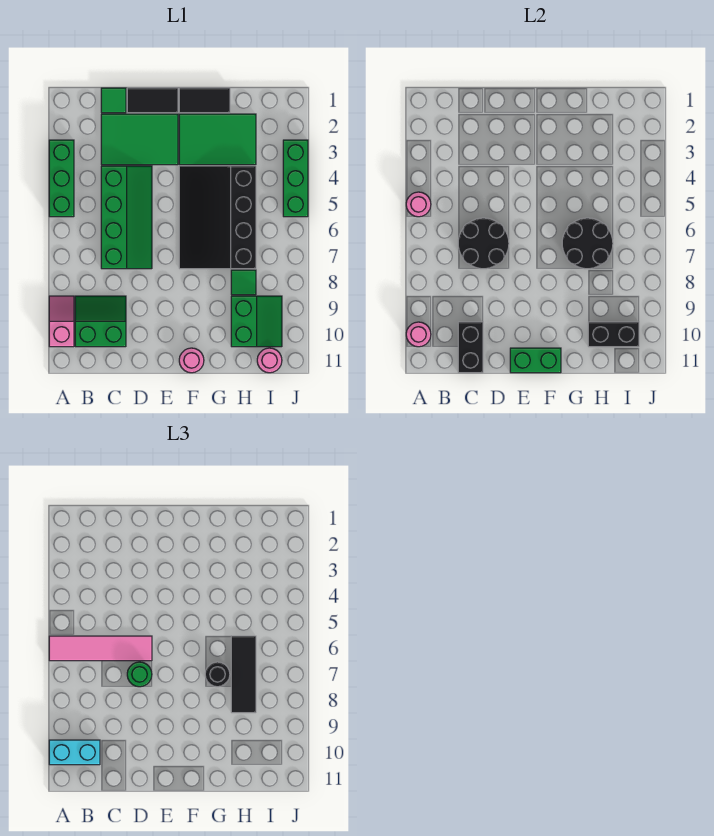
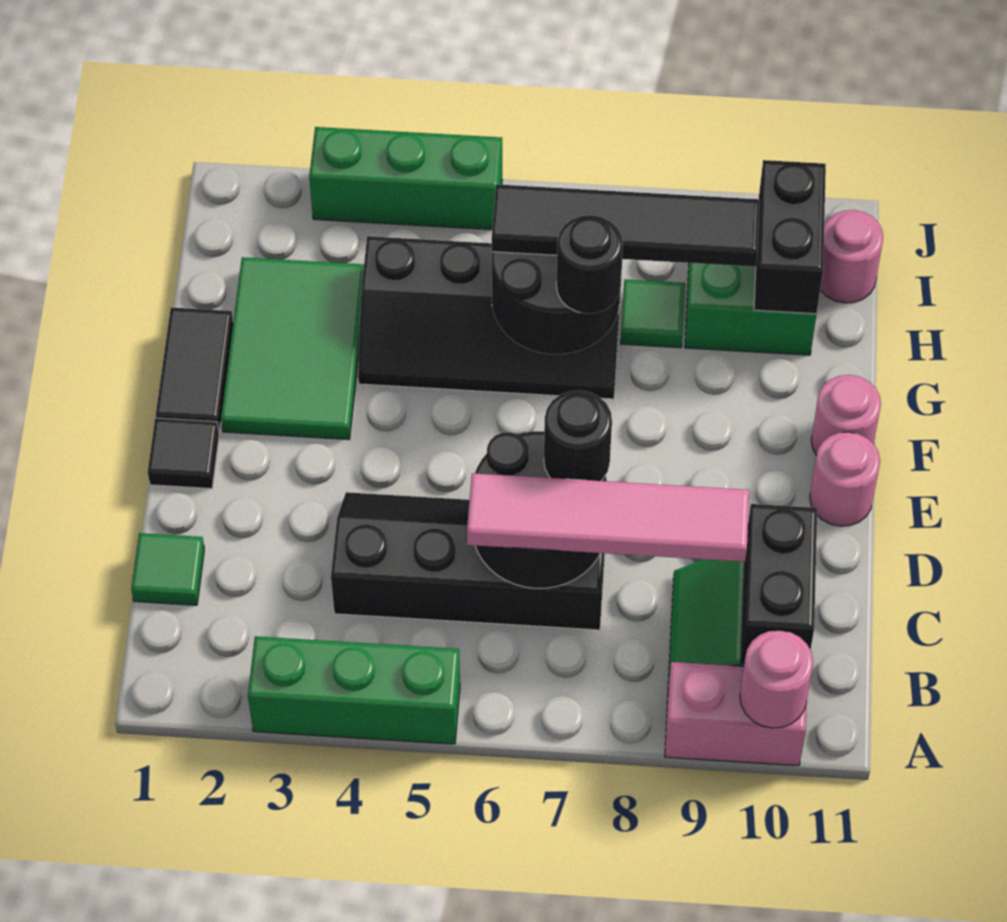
pink 1x1 round brick [406,192,431,217] -> pink 1x1 round brick moved to [810,432,880,526]
pink 1x4 tile [49,636,152,661] -> pink 1x4 tile turned to [467,473,749,562]
pink 1x2 slope [49,296,74,347] -> pink 1x2 brick [665,662,807,766]
cyan 1x2 brick [49,740,100,765] -> none
green 2x3 tile [101,114,178,165] -> none
green 2x4 slope [101,166,152,269] -> black 2x4 slope [331,492,605,630]
black 1x2 brick [458,322,483,373] -> black 1x2 brick turned to [741,504,817,663]
black 1x2 tile [127,88,178,113] -> black 1x1 tile [148,418,219,489]
green 1x1 round brick [127,662,152,687] -> black 1x1 round brick [544,391,612,481]
green 1x2 brick [510,348,561,373] -> none
black 3x4 slope [179,166,256,269] -> black 2x4 slope [358,236,622,399]
black 1x3 tile [231,636,256,713] -> black 1x4 tile [492,184,760,267]

